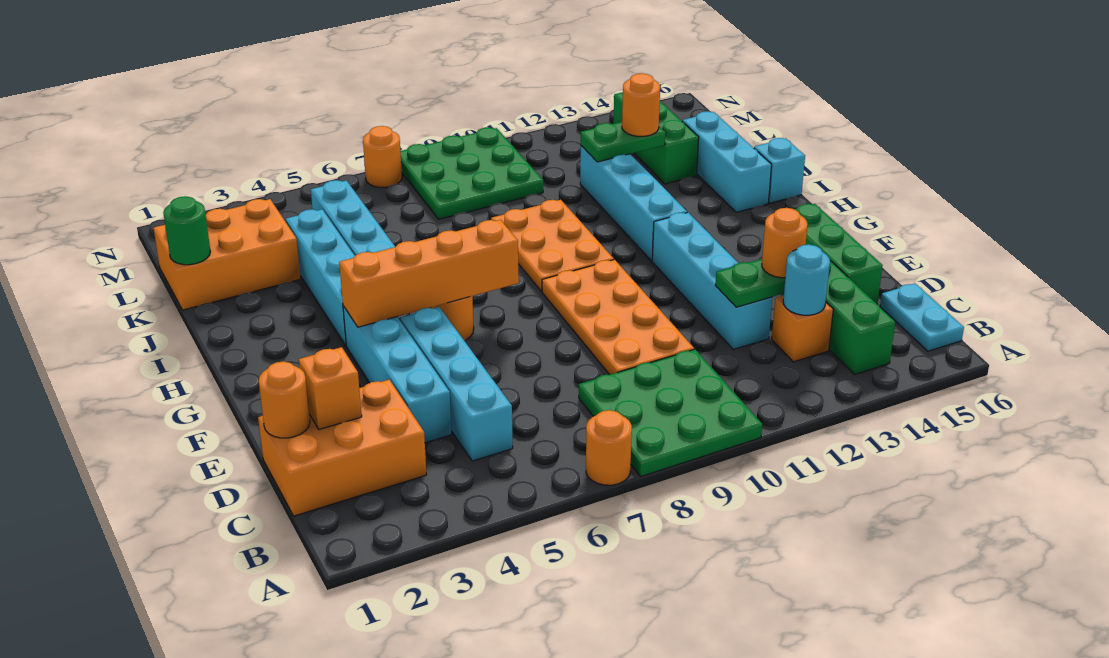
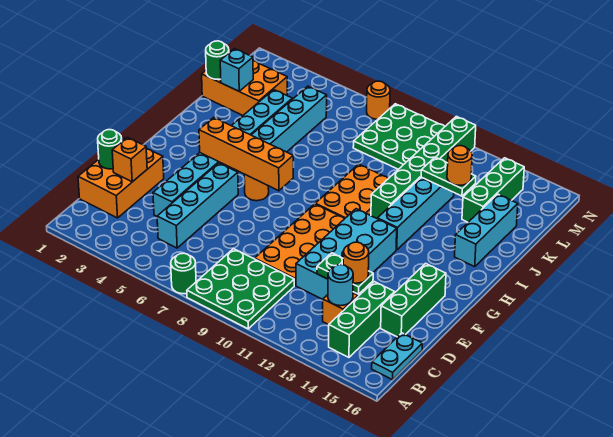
orange 1x1 round brick [586,410,632,485] -> green 1x1 round brick [171,253,196,294]
orange 2x3 brick [258,380,427,516] -> orange 2x3 brick turned to [78,138,164,218]
orange 1x1 round brick [259,362,310,438] -> green 1x1 round brick [98,130,122,169]
cyan 1x4 brick [652,213,772,349] -> cyan 2x4 brick [296,209,397,299]
none -> green 1x6 brick [371,116,476,218]
cyan 1x1 brick [754,138,805,203] -> cyan 1x1 brick moved to [220,49,253,91]

